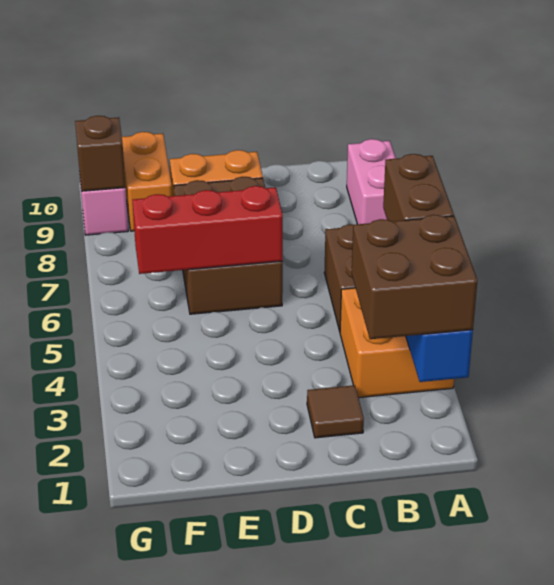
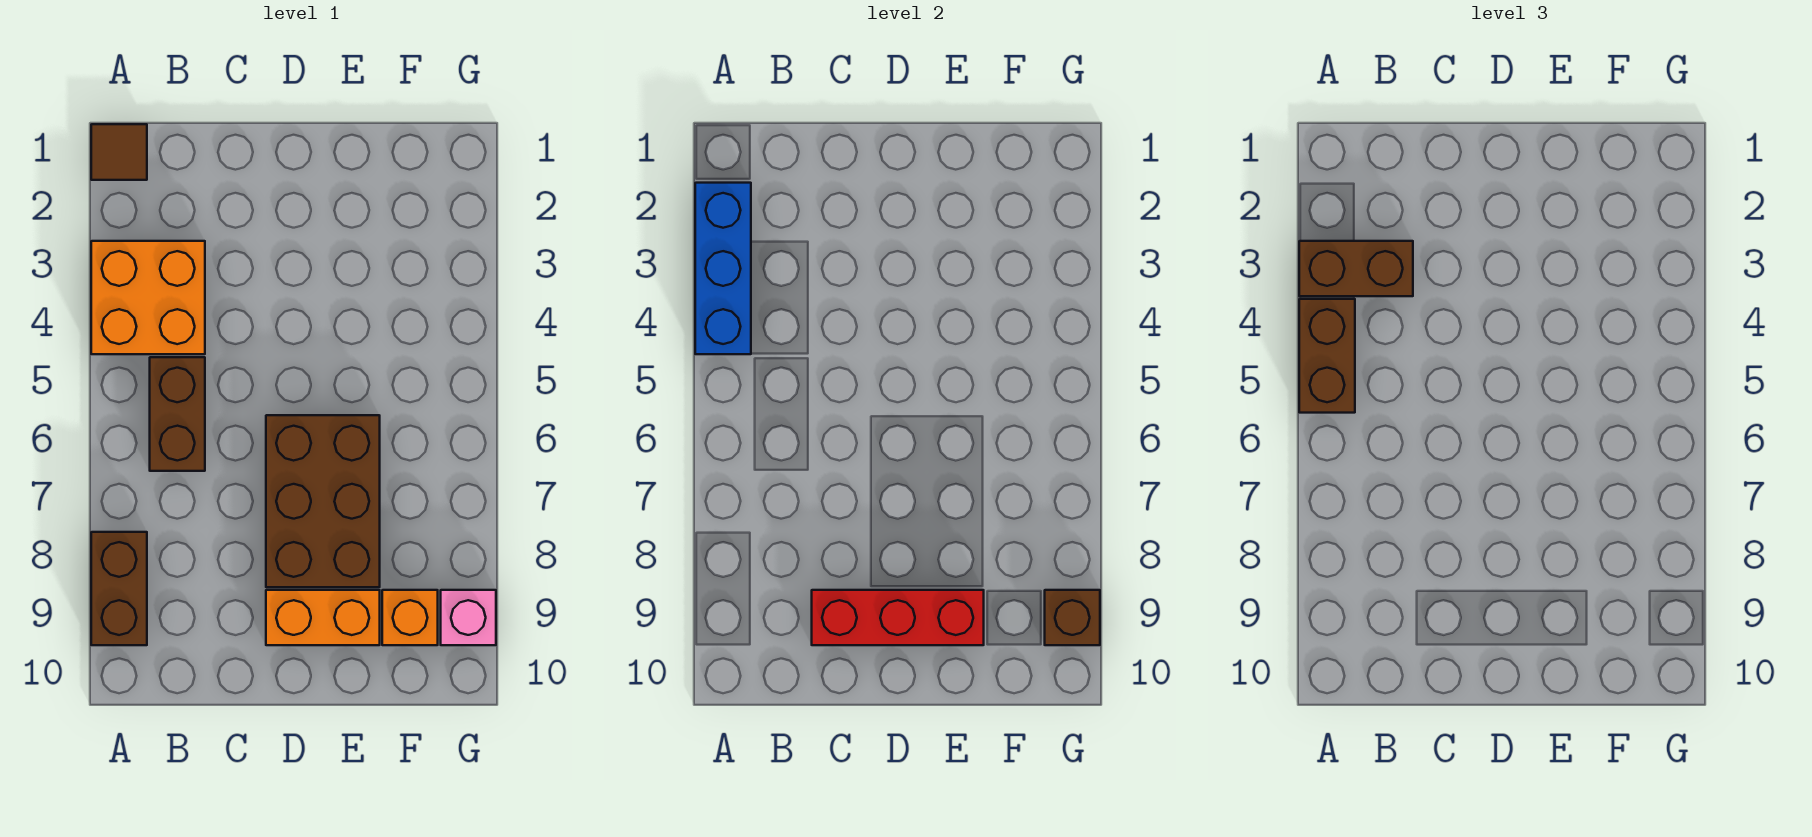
brown 2x2 brick [352,215,478,339] -> brown 1x2 brick [1299,241,1413,296]
pink 1x2 brick [347,139,396,224] -> brown 1x2 brick [91,532,147,645]
brown 1x1 tile [307,385,364,438] -> brown 1x1 tile moved to [91,124,147,180]
red 1x3 brick [133,186,283,274] -> red 1x3 brick moved to [812,590,984,645]
orange 1x2 brick [122,132,172,231] -> orange 1x1 brick [382,590,438,645]

